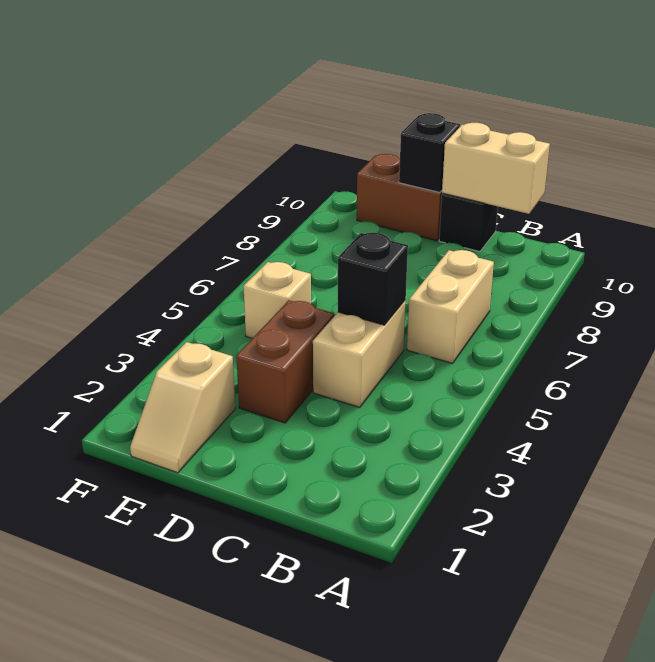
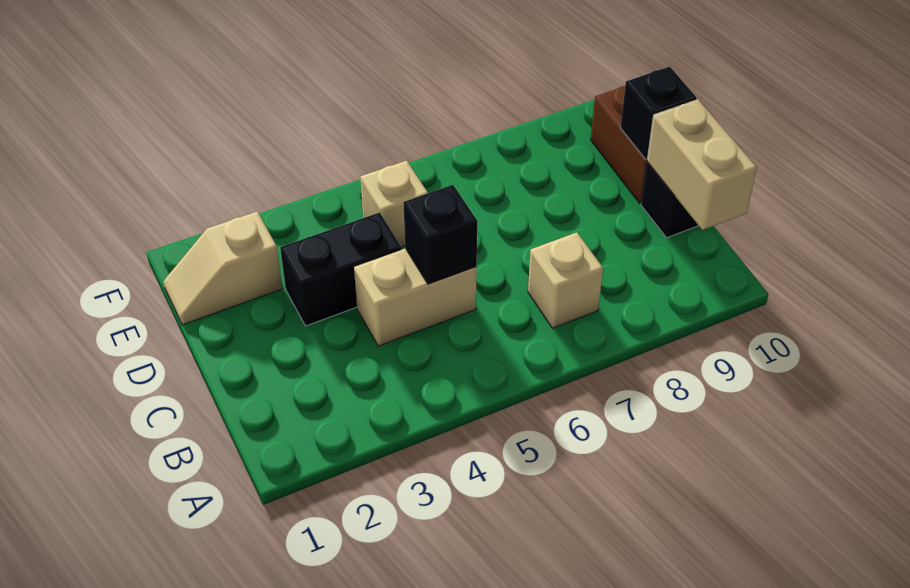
tan 1x2 brick [407,250,494,363] -> tan 1x1 brick [528,232,603,328]
brown 1x2 brick [236,300,334,423] -> black 1x2 brick [280,212,402,326]

